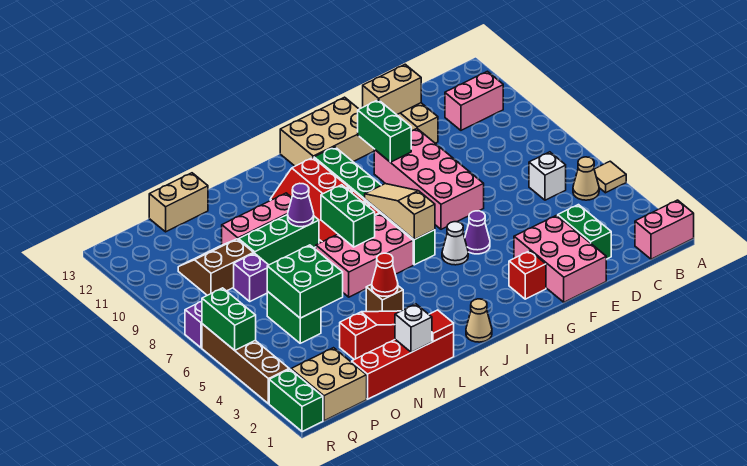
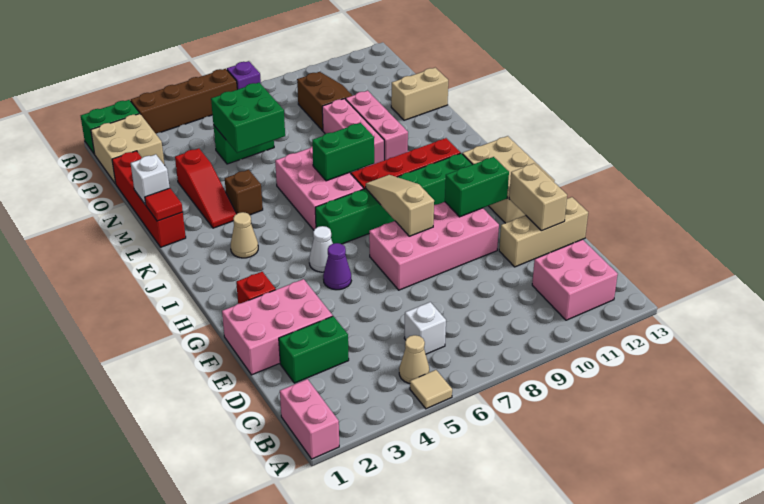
pink 1x2 brick [445,71,503,130] -> pink 2x2 brick [532,239,618,320]
tan 1x3 slope [365,184,435,240] -> tan 1x3 slope turned to [366,175,434,236]
tan 1x1 cone [466,299,492,342] -> tan 1x1 cone moved to [231,212,258,258]
red 1x1 cone [372,253,398,296] -> none
green 1x3 brick [239,215,319,265] -> pink 1x3 brick [322,99,384,170]
purple 1x1 cone [288,183,314,227] -> none
tan 1x2 brick [149,173,208,232] -> tan 1x2 brick turned to [391,68,448,120]
purple 1x1 brick [234,253,268,301] -> none
green 1x2 brick [202,288,256,350] -> none

